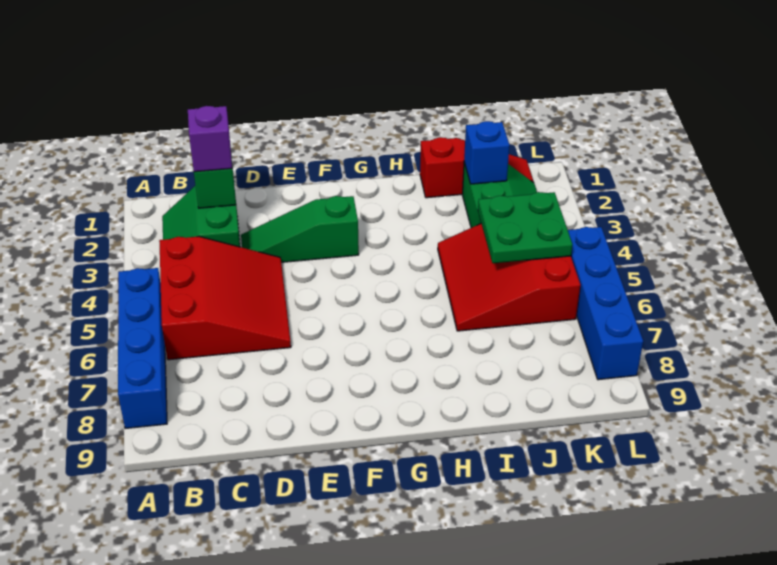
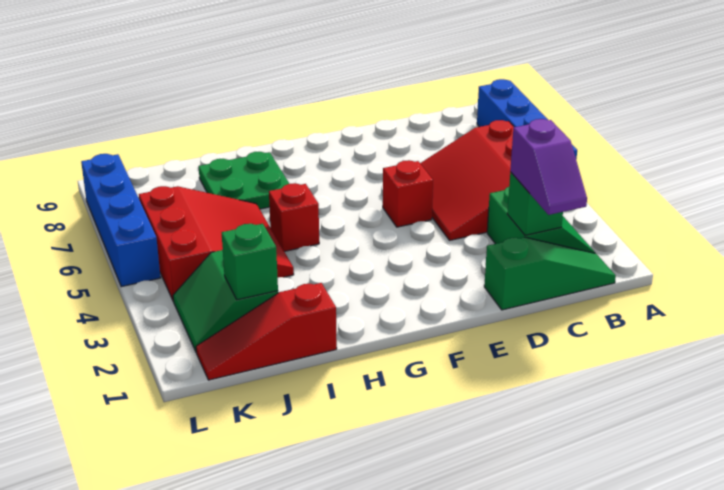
green 1x3 slope [241,196,359,262] -> green 1x3 slope moved to [484,237,616,310]
none -> red 1x1 brick [383,160,433,227]
none -> red 1x1 brick [269,183,319,251]
blue 1x1 brick [464,121,510,184] -> green 1x1 brick [222,224,278,300]
green 2x2 plate [478,192,572,263] -> green 2x2 plate moved to [199,152,289,209]

